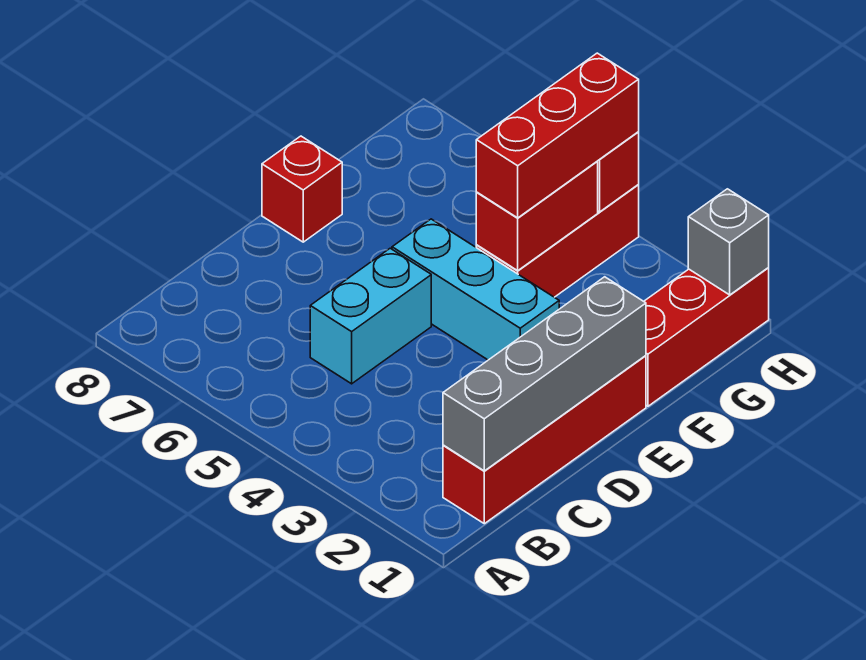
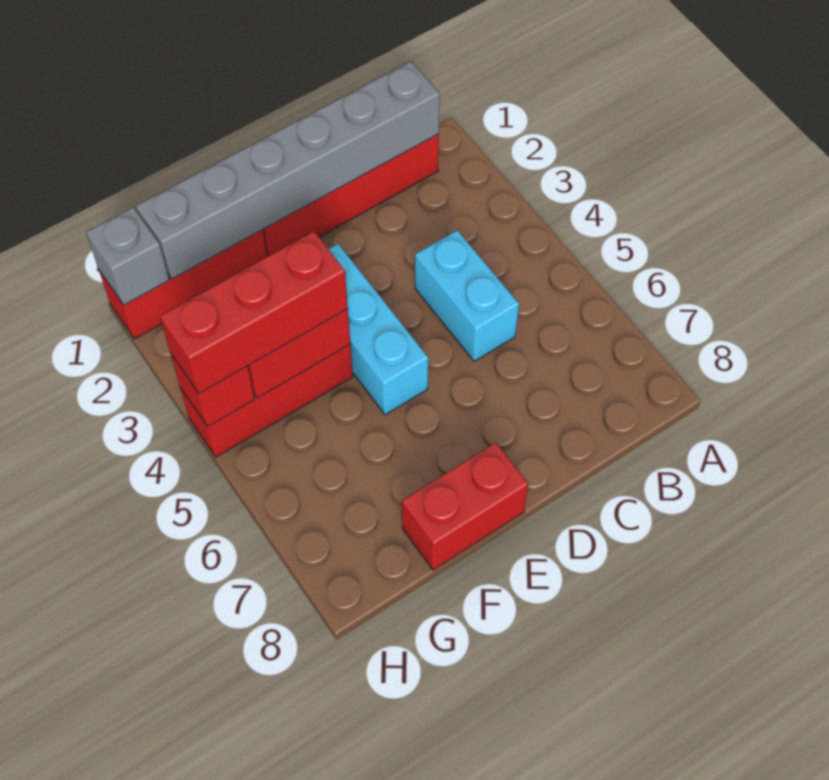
grey 1x4 brick [443,277,646,471] -> grey 1x6 brick [136,61,440,279]
cyan 1x2 brick [310,248,431,384] -> cyan 1x2 brick turned to [415,230,519,361]
red 1x1 brick [262,136,342,242] -> red 1x2 brick [402,442,528,570]

